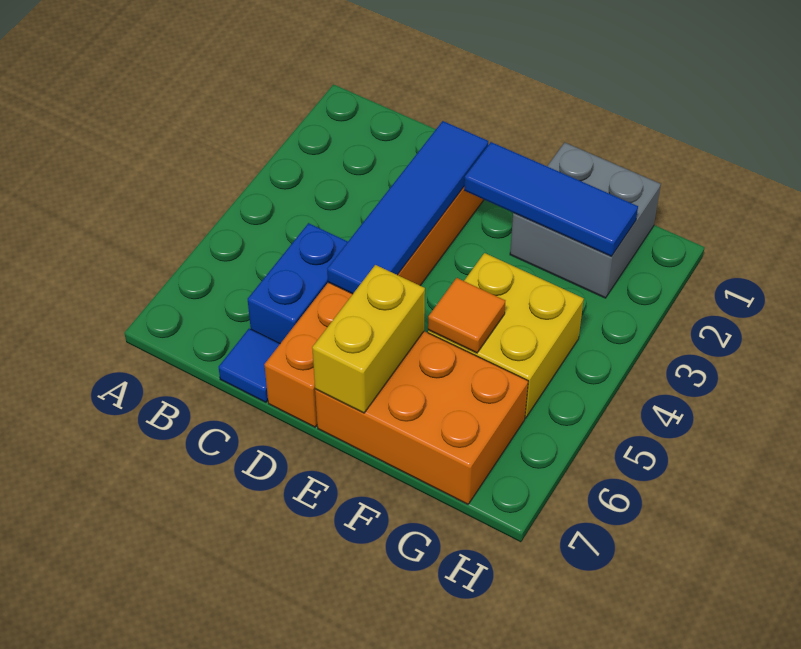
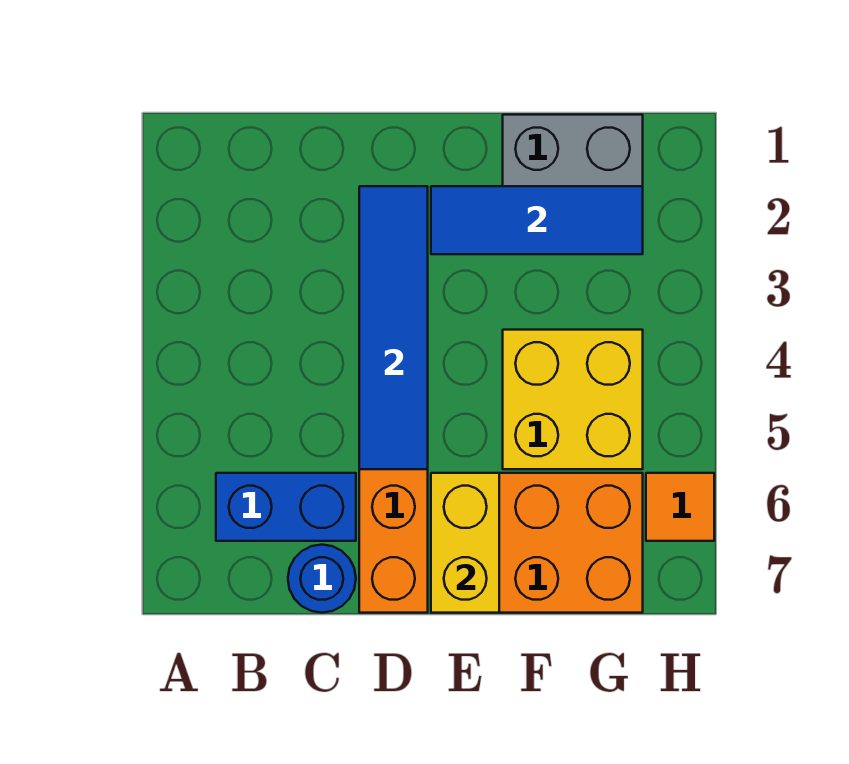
blue 1x2 brick [248,223,348,343] -> blue 1x2 brick turned to [216,473,356,541]
blue 1x1 tile [219,329,280,402] -> blue 1x1 round brick [288,545,356,613]
orange 1x1 tile [428,278,505,353] -> orange 1x1 tile moved to [646,473,714,541]

